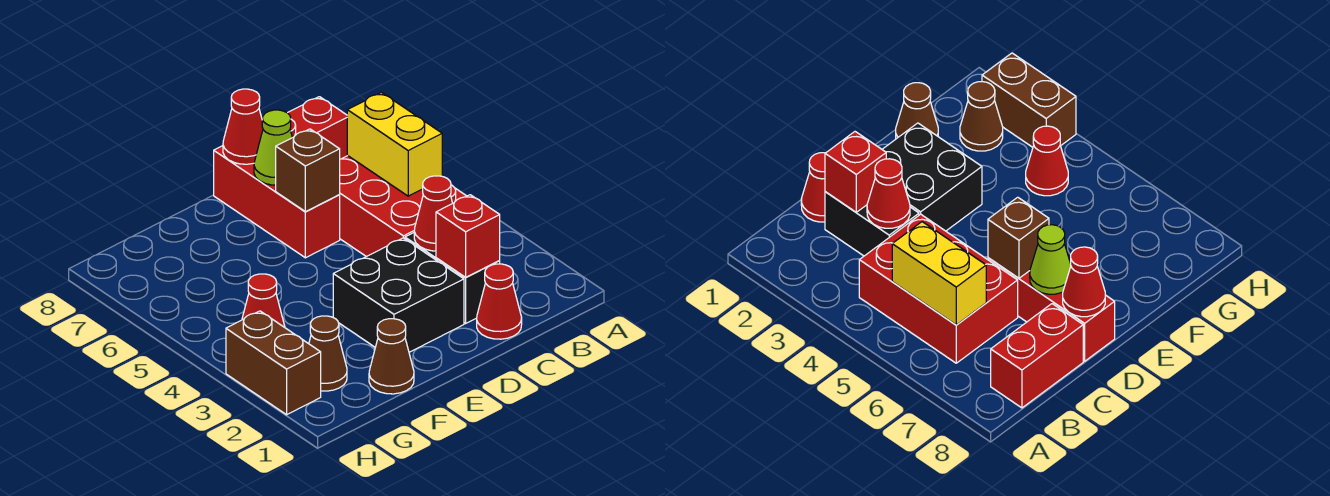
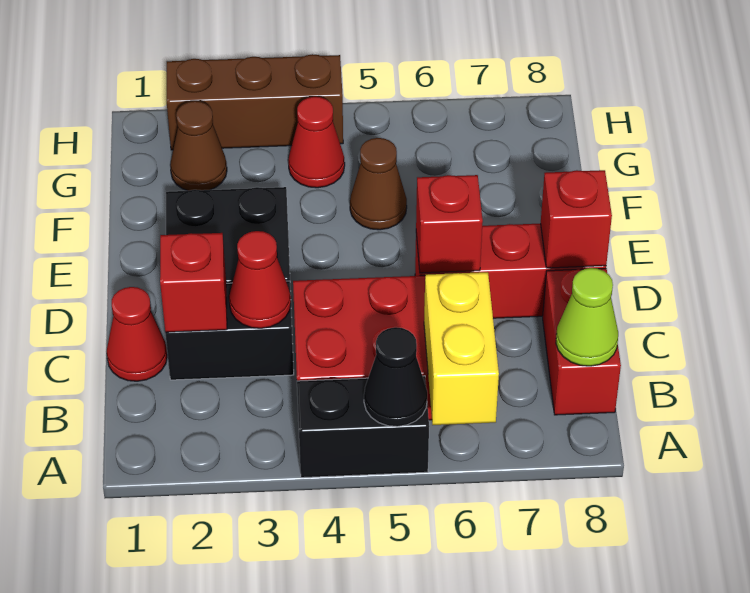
none -> black 1x2 brick [297,376,429,478]
none -> black 1x1 cone [364,327,427,427]
yellow 1x2 brick [347,93,442,196] -> yellow 1x2 brick turned to [424,272,499,425]
brown 1x1 brick [276,129,340,212] -> red 1x1 brick [416,175,483,273]
lime 1x1 cone [254,110,292,185] -> lime 1x1 cone moved to [556,268,618,366]
red 1x1 cone [223,89,263,164] -> red 1x1 brick [541,170,612,268]
brown 1x1 cone [369,319,414,394] -> brown 1x1 cone moved to [350,138,407,230]
brown 1x2 brick [226,311,321,415] -> brown 1x3 brick [167,54,343,150]

